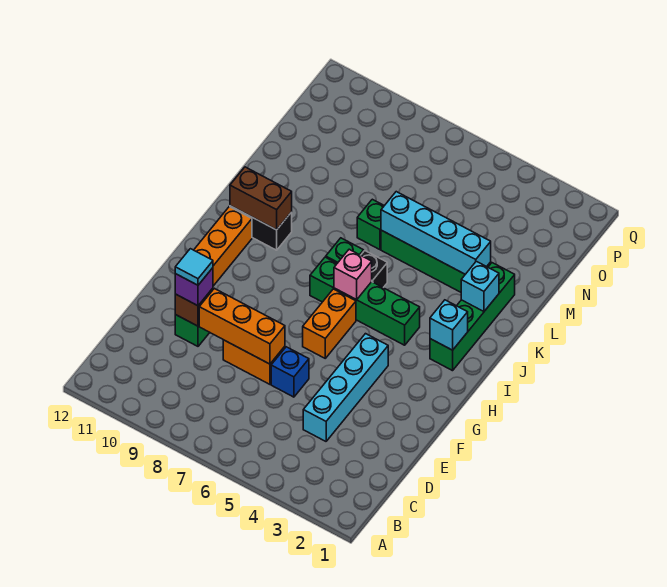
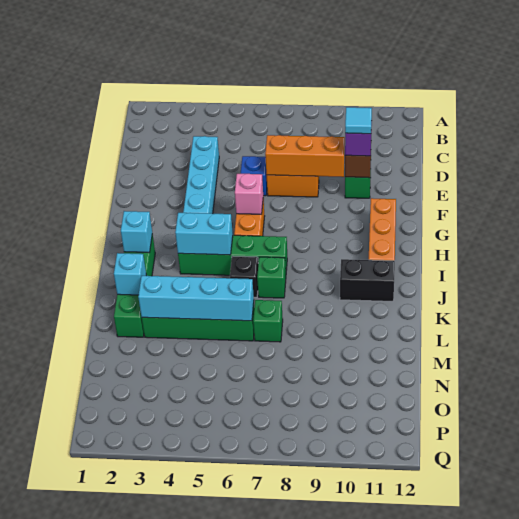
none -> cyan 1x2 brick [175,213,233,255]
pink 1x1 brick [334,249,372,300] -> pink 1x1 brick moved to [235,174,263,214]
brown 1x2 brick [230,167,292,230] -> none

